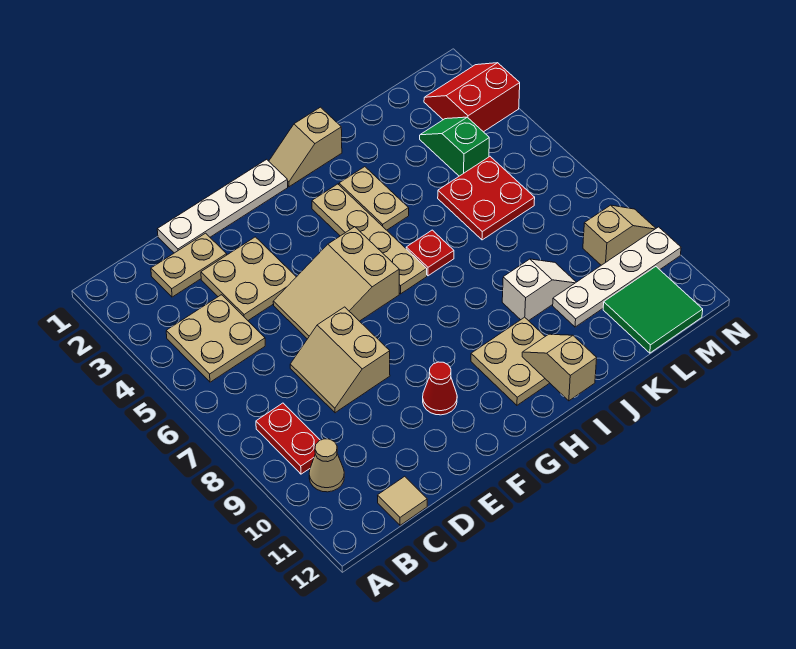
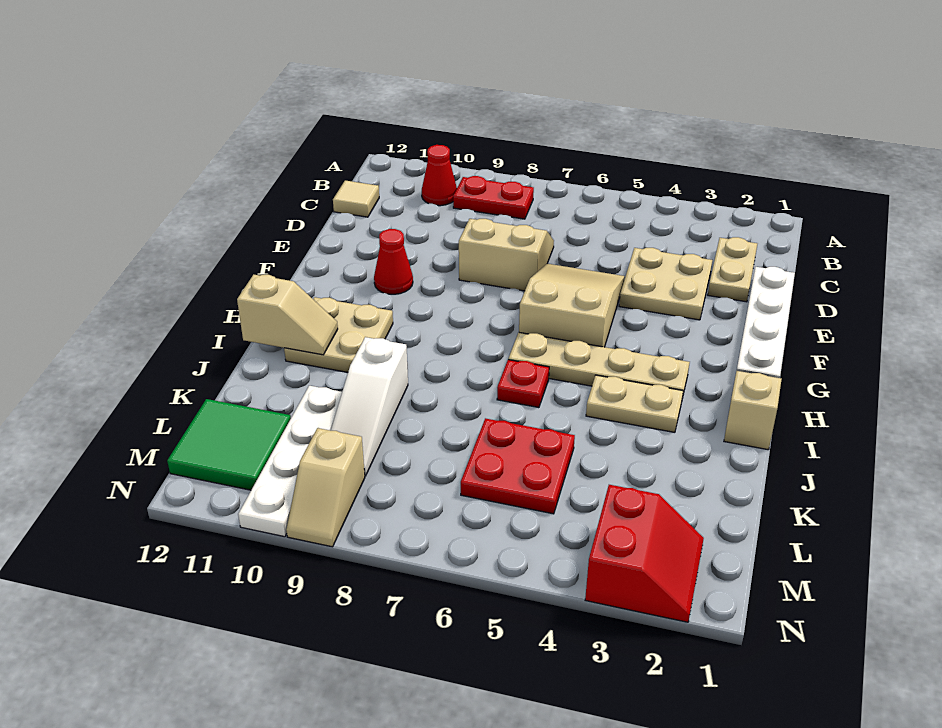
tan 2x2 plate [166,295,265,382] -> none
tan 1x1 cone [309,439,344,492] -> red 1x1 cone [422,145,457,206]
white 1x2 slope [502,259,576,321] -> white 1x3 slope [331,337,408,476]
green 1x2 slope [420,117,489,176] -> none

